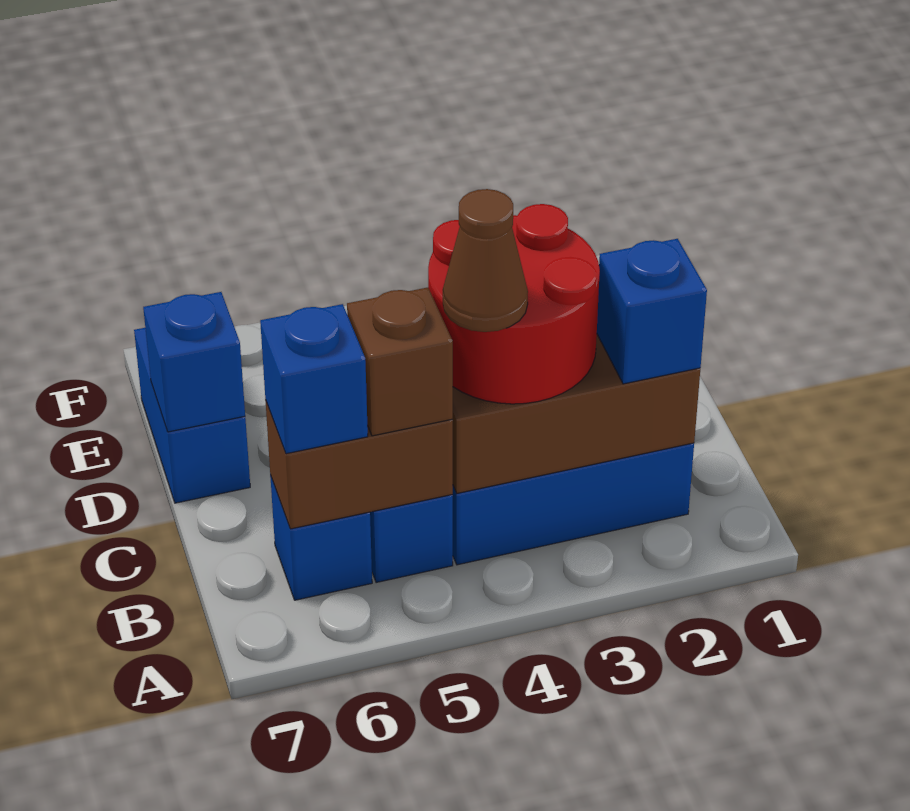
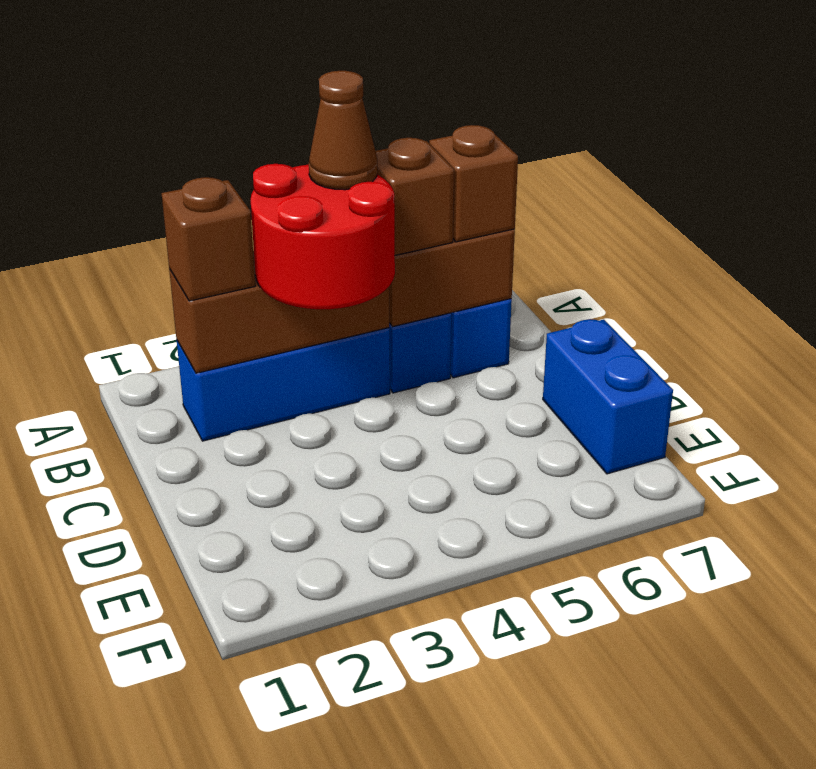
blue 1x1 brick [597,239,707,384] -> brown 1x1 brick [162,177,255,301]
blue 1x1 brick [260,304,368,454] -> brown 1x1 brick [429,125,518,242]
blue 1x1 brick [143,292,245,432] -> none

